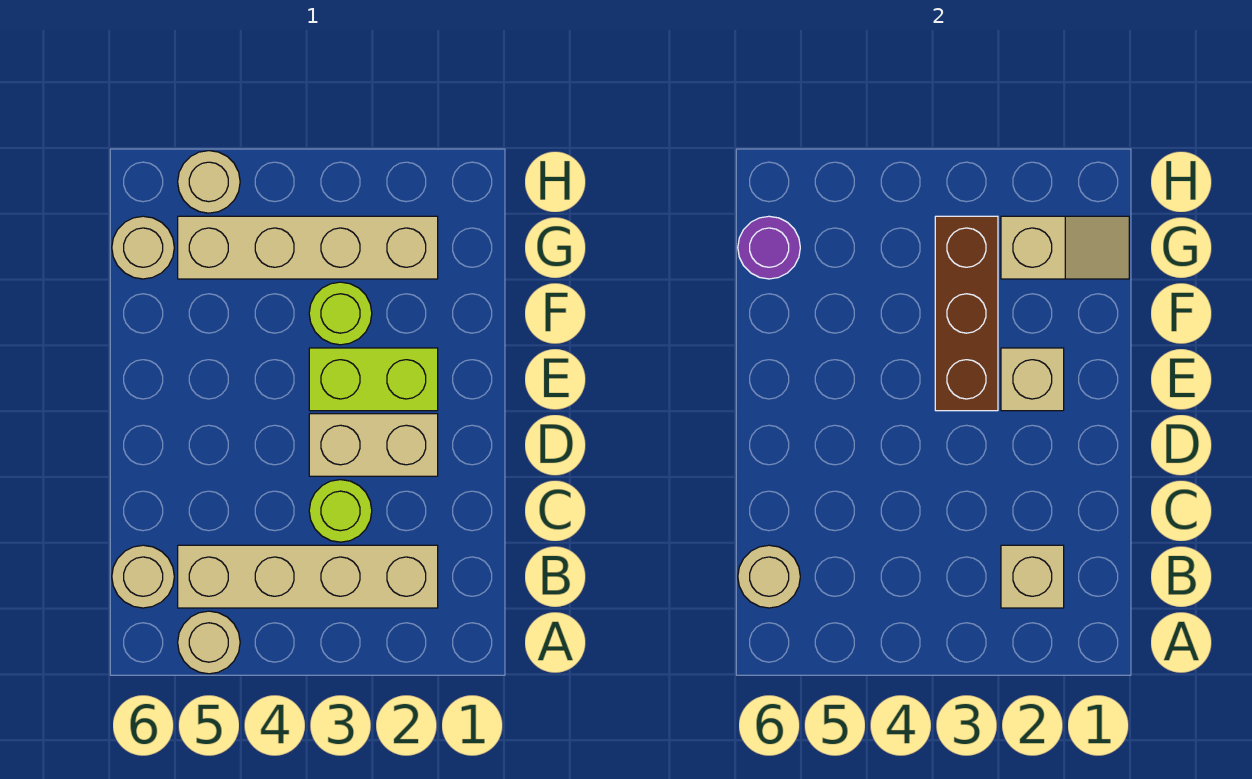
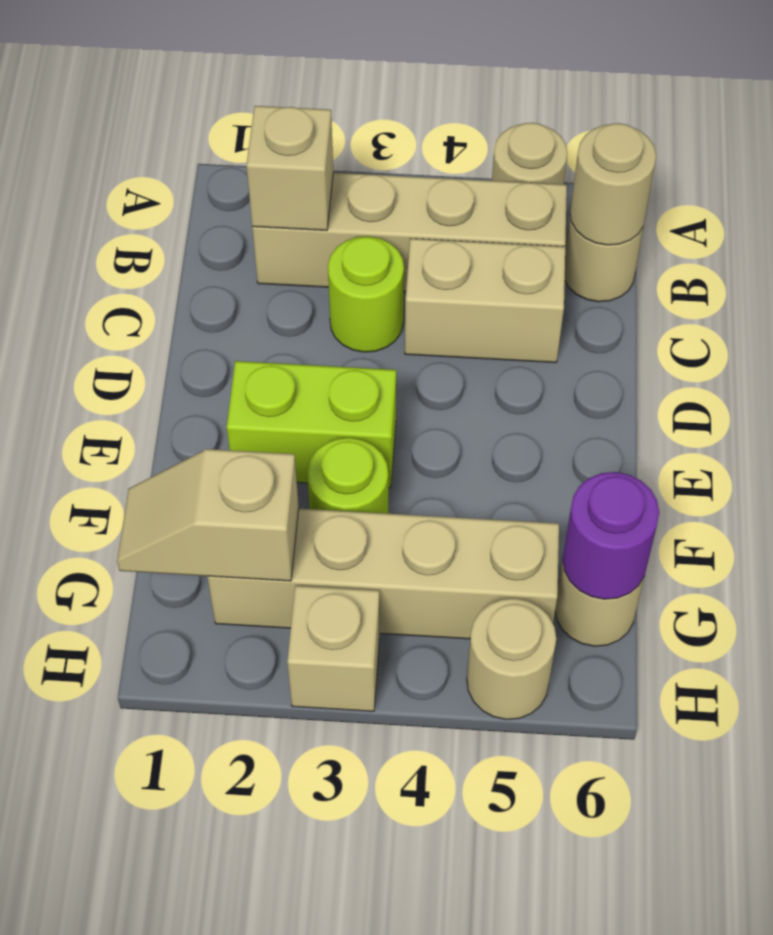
tan 1x2 brick [309,414,438,476] -> tan 1x2 brick moved to [405,239,565,363]
tan 1x1 brick [1001,348,1064,411] -> tan 1x1 brick moved to [287,586,380,711]
brown 1x3 brick [935,216,998,411] -> none

